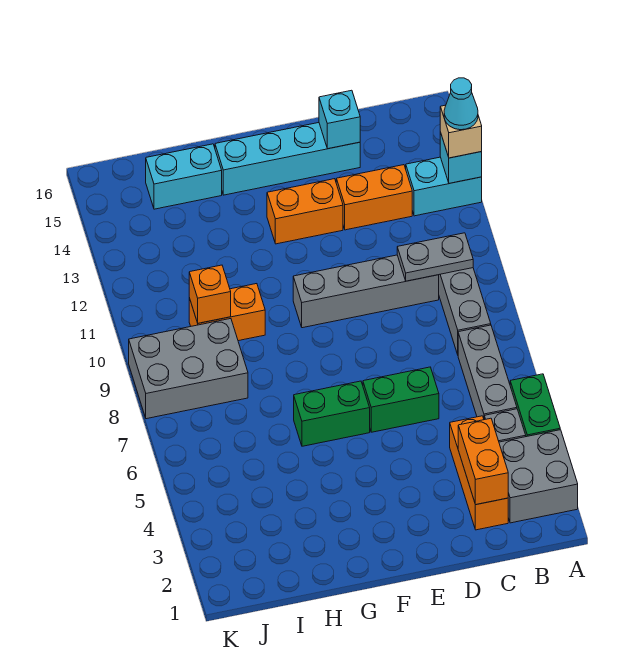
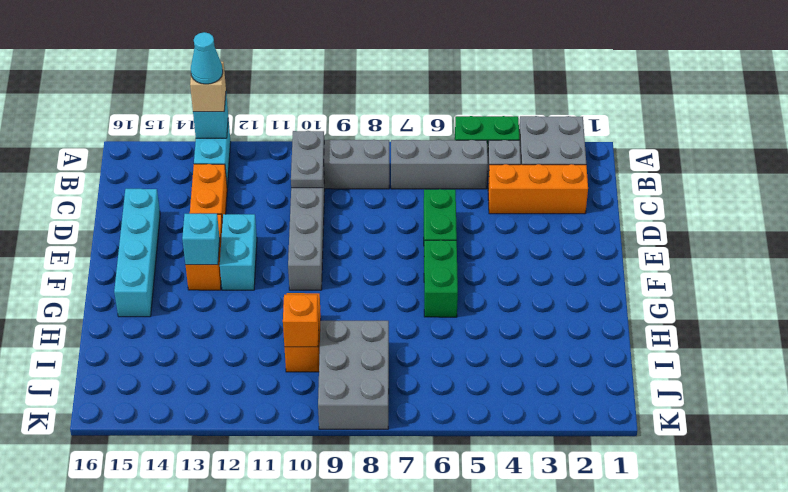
orange 1x2 brick [458,418,508,505] -> none
cyan 1x1 brick [319,90,360,149] -> cyan 1x1 brick moved to [182,214,220,265]
cyan 1x2 brick [146,144,222,209] -> cyan 1x2 brick moved to [220,214,257,290]

